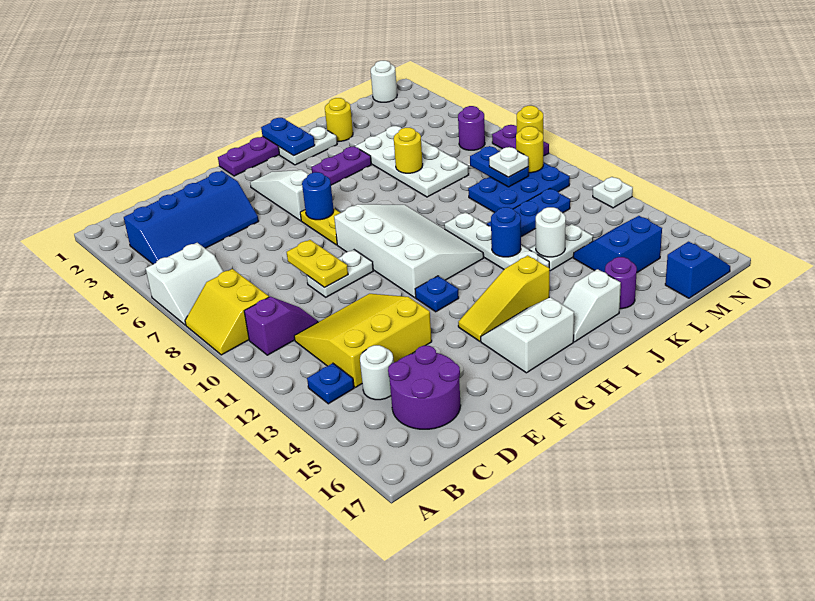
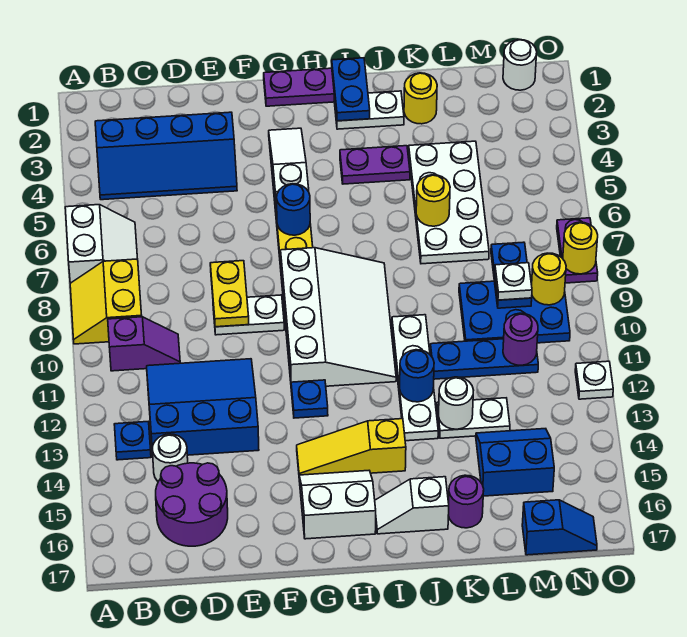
white 2x2 slope [145,243,224,325] -> white 2x2 slope turned to [65,205,137,283]
yellow 3x3 slope [294,294,432,387] -> blue 3x3 slope [147,359,259,455]
purple 1x1 round brick [458,106,485,150] -> purple 1x1 round brick moved to [503,313,538,365]

